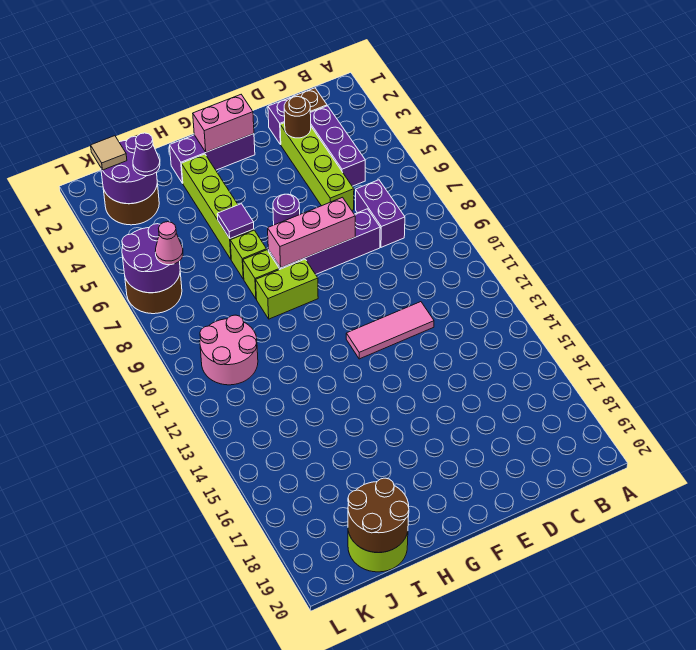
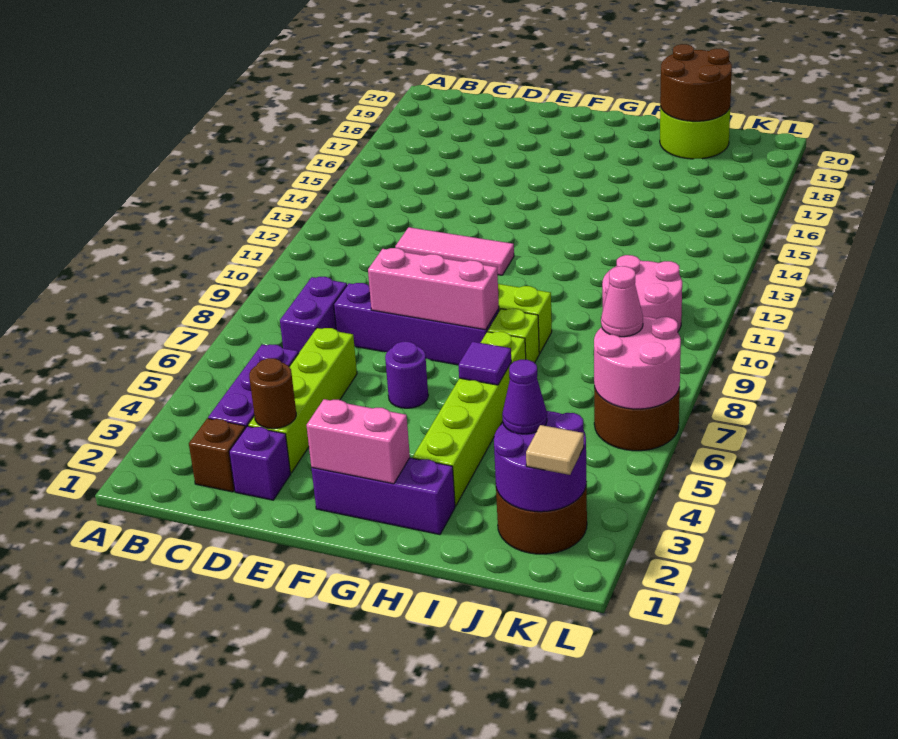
purple 2x2 round brick [122,224,180,293] -> pink 2x2 round brick [594,316,681,409]

